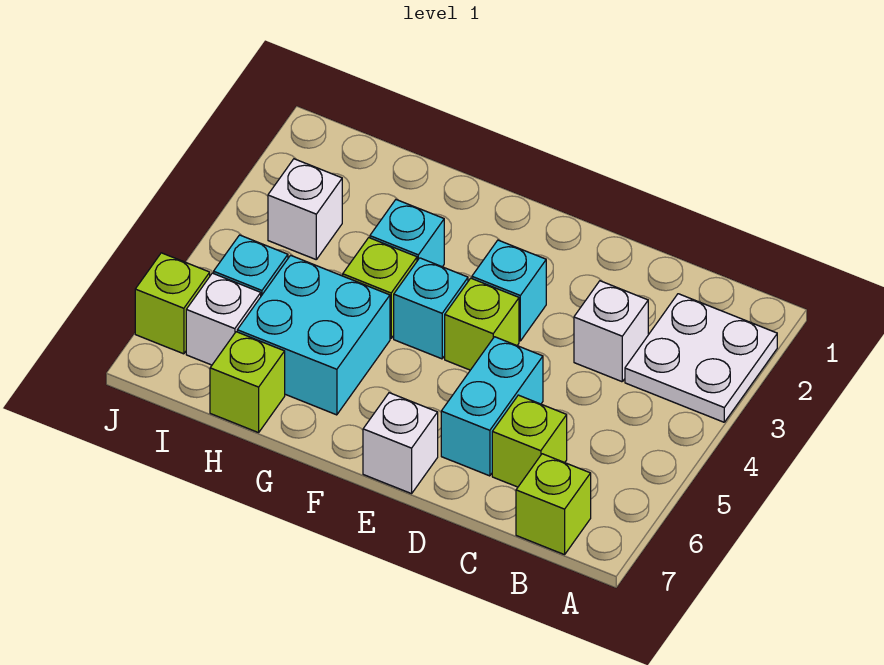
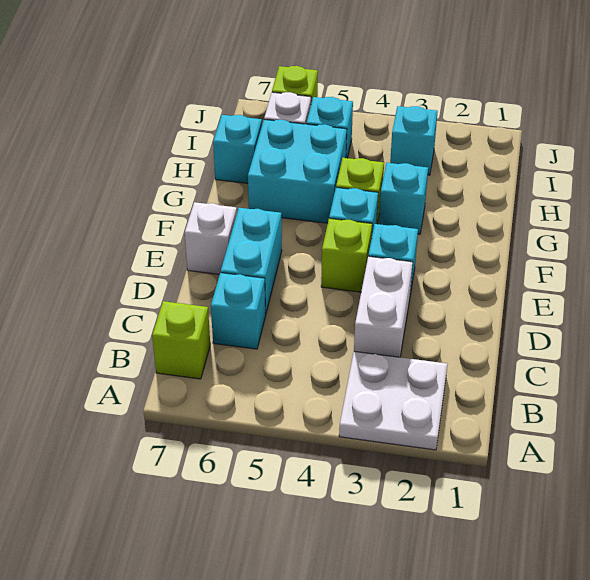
white 1x1 brick [574,281,648,382] -> white 1x2 brick [354,256,413,357]
lime 1x1 brick [492,395,567,487] -> cyan 1x1 brick [211,273,266,349]
cyan 1x2 brick [441,337,543,476] -> cyan 1x2 brick turned to [221,208,282,314]
lime 1x1 brick [210,332,285,433] -> cyan 1x1 brick [213,115,262,183]
white 1x1 brick [268,159,342,259] -> cyan 1x1 brick [390,106,438,175]

